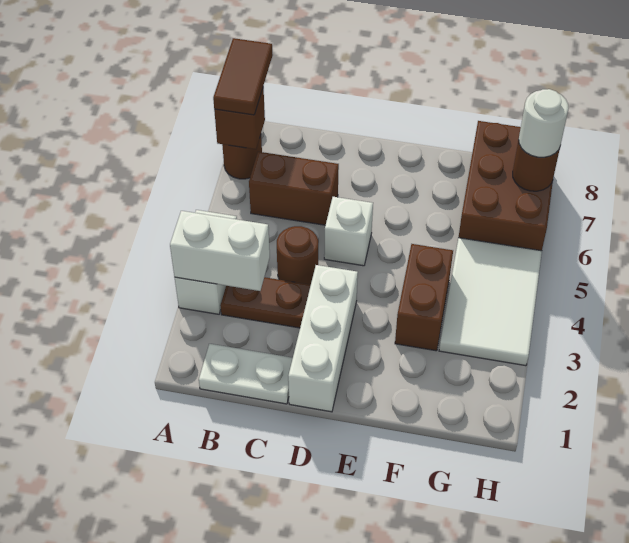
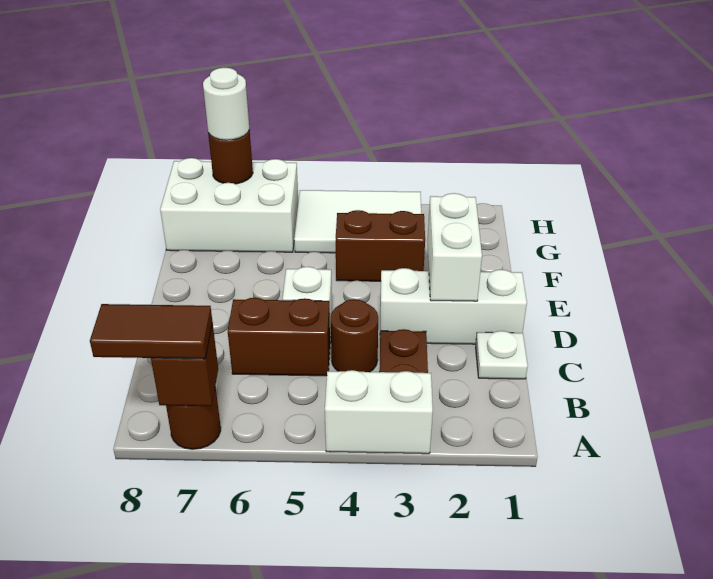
white 1x2 brick [170,211,270,291] -> white 1x2 brick moved to [428,193,482,301]
white 1x2 plate [199,344,293,404] -> white 1x1 plate [476,331,528,379]
brown 1x2 brick [249,152,339,225] -> brown 1x2 brick turned to [228,298,330,376]
brown 2x3 brick [459,121,553,251] -> white 2x3 brick [160,158,298,252]

